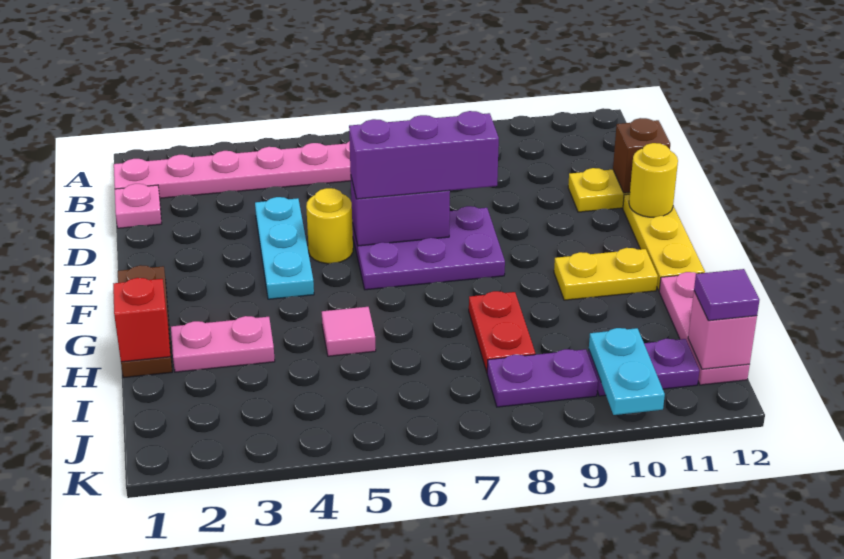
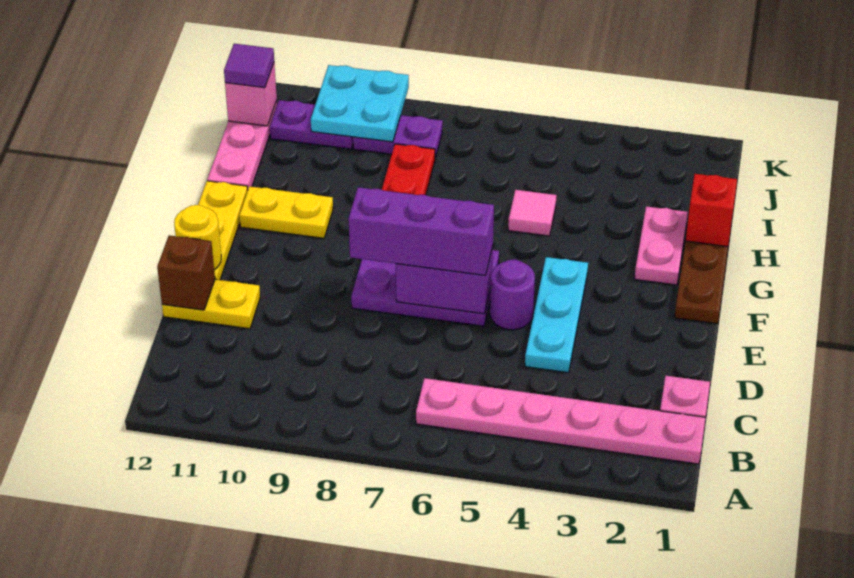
yellow 1x1 round brick [306,188,353,264] -> purple 1x1 round brick [490,260,535,330]
pink 1x2 plate [171,316,275,372] -> pink 1x2 plate turned to [635,206,688,285]
cyan 1x2 plate [589,328,665,415] -> cyan 2x2 plate [311,65,409,142]

